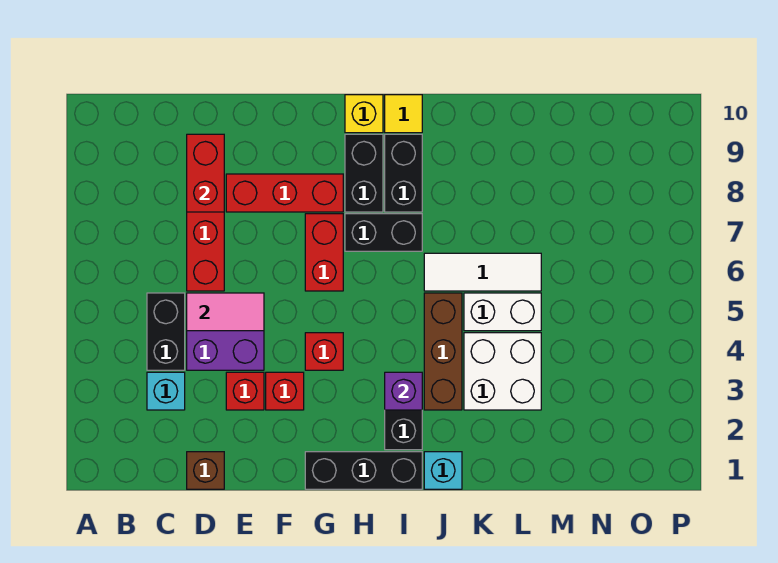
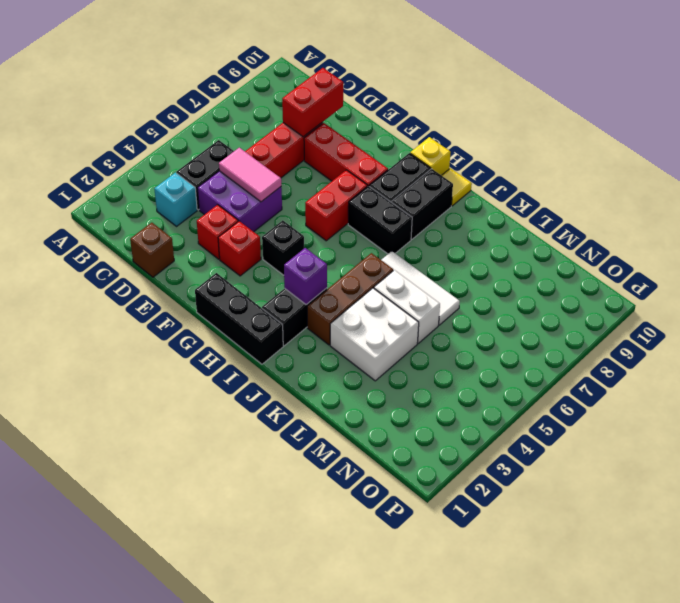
red 1x1 brick [305,333,343,370] -> black 1x1 brick [262,220,304,275]
cyan 1x1 brick [424,452,462,489] -> none

